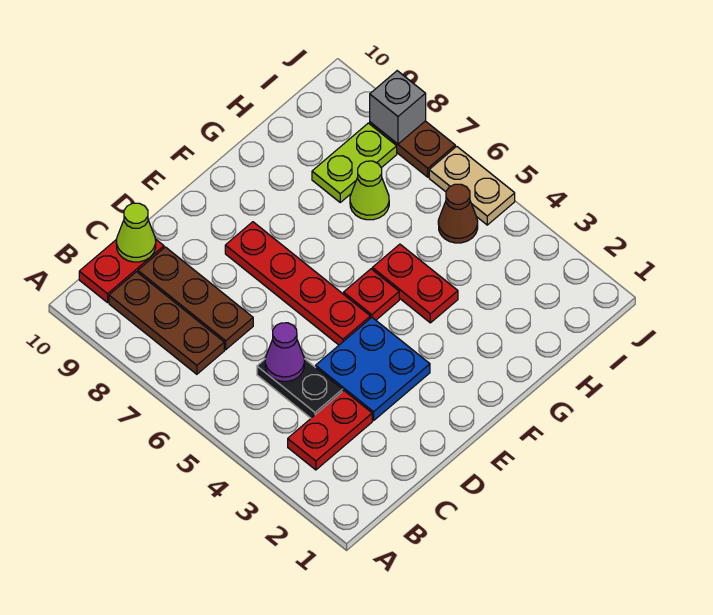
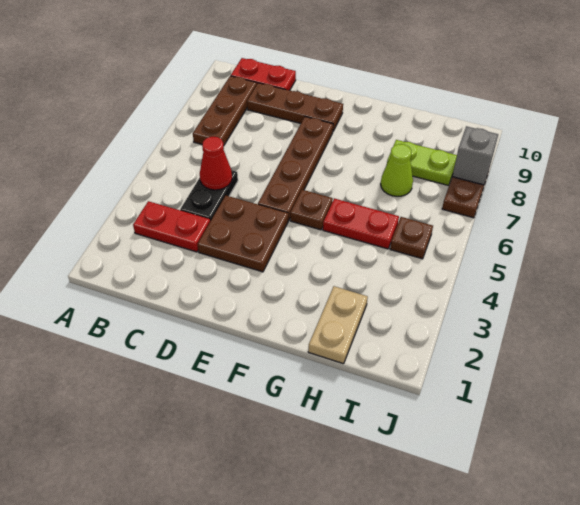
purple 1x1 cone [265,323,304,382] -> red 1x1 cone [200,137,232,190]
brown 1x3 plate [138,247,253,350] -> brown 1x3 plate turned to [247,83,343,131]
lime 1x1 cone [116,203,156,262] -> none
blue 2x2 plate [316,317,430,421] -> brown 2x2 plate [198,196,289,272]
red 1x4 plate [225,222,370,345] -> brown 1x4 plate [258,117,333,220]
red 1x1 plate [344,269,399,320] -> brown 1x1 plate [290,190,333,230]
red 1x2 plate [372,244,458,323] -> red 1x2 plate turned to [323,198,399,249]
brown 1x1 cone [438,184,478,243] -> brown 1x1 plate [390,217,433,259]
tan 1x2 plate [429,146,515,225] -> tan 1x2 plate moved to [308,286,368,364]

